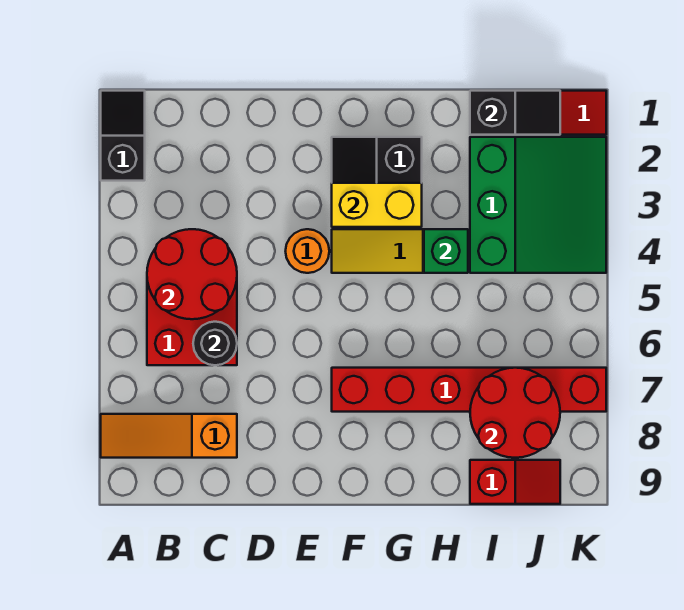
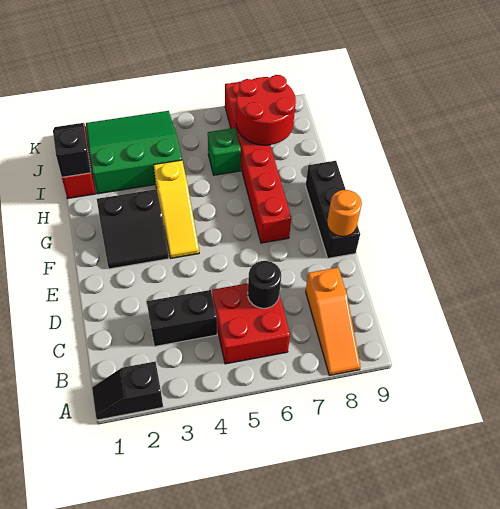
red 2x2 round brick [147,229,237,319] -> none
none -> black 1x2 brick [147,290,217,346]
orange 1x1 round brick [286,229,329,273] -> orange 1x1 round brick moved to [327,190,362,236]
none -> black 1x3 brick [306,161,360,258]
yellow 1x2 brick [332,183,422,227] -> none
green 1x1 brick [424,229,468,273] -> green 1x1 brick moved to [208,128,241,175]
red 1x2 slope [470,460,560,504] -> none

